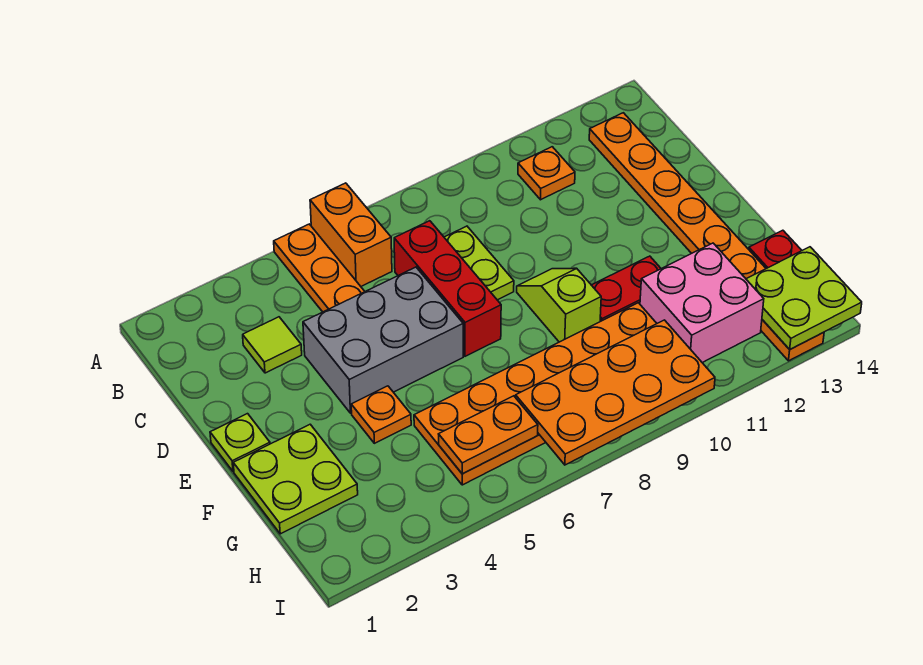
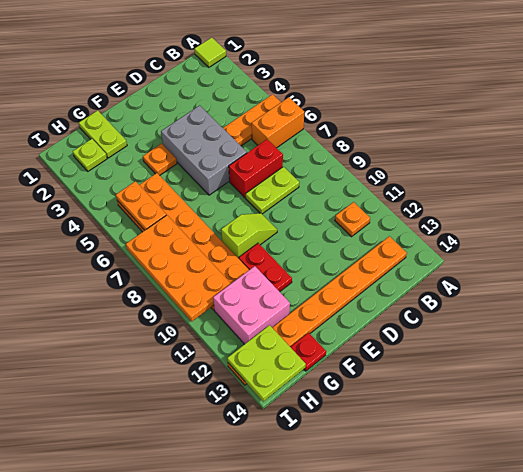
lime 1x1 tile [243,317,302,373] -> lime 1x1 tile moved to [195,38,226,67]
red 1x3 brick [394,221,501,356] -> red 1x2 brick [229,139,283,198]
lime 1x1 plate [210,414,270,472] -> lime 1x1 plate moved to [73,139,107,171]
lime 2x2 plate [233,424,358,534] -> lime 1x2 plate [79,110,127,158]

